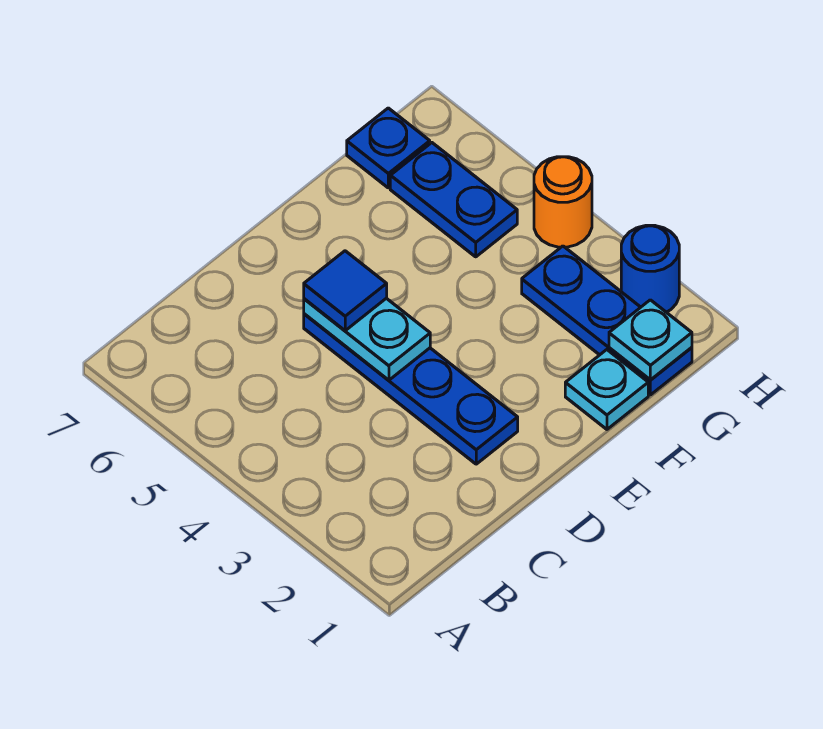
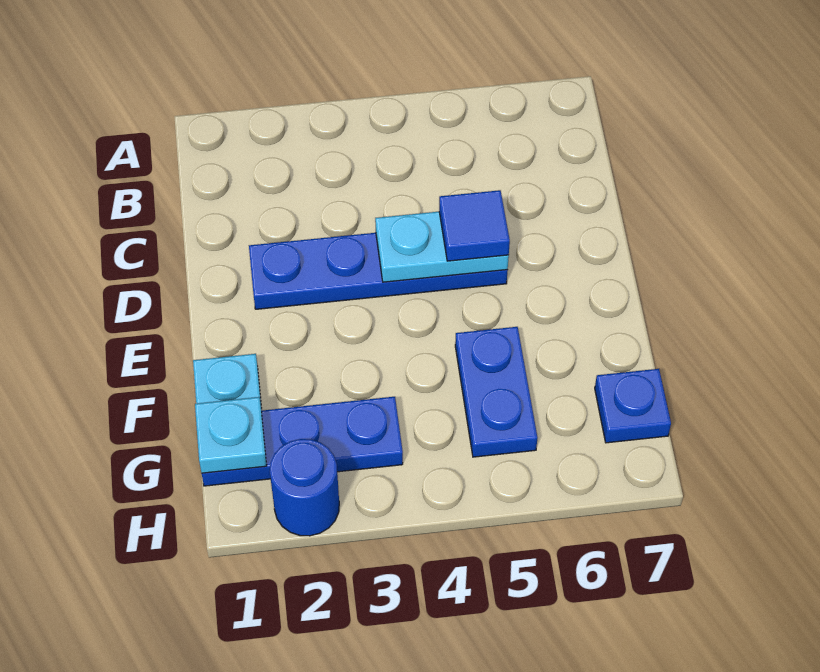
blue 1x2 plate [390,143,517,257] -> blue 1x2 plate turned to [455,327,537,457]
orange 1x1 round brick [534,157,592,247] -> none

